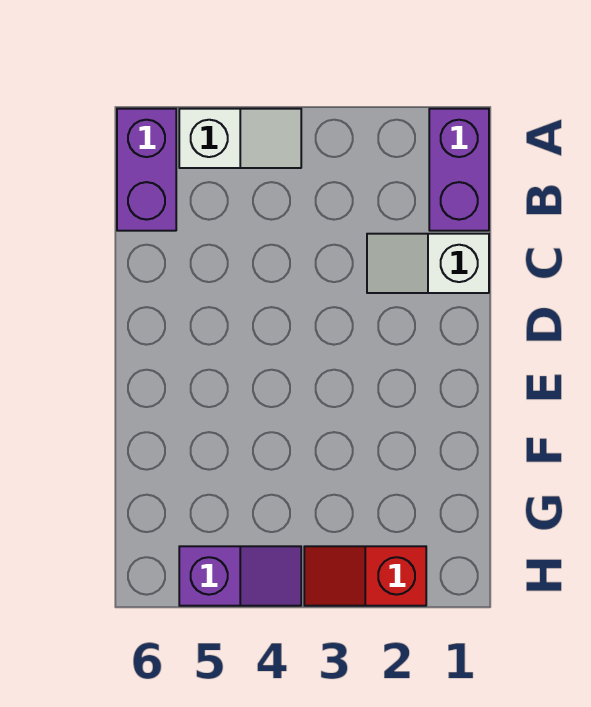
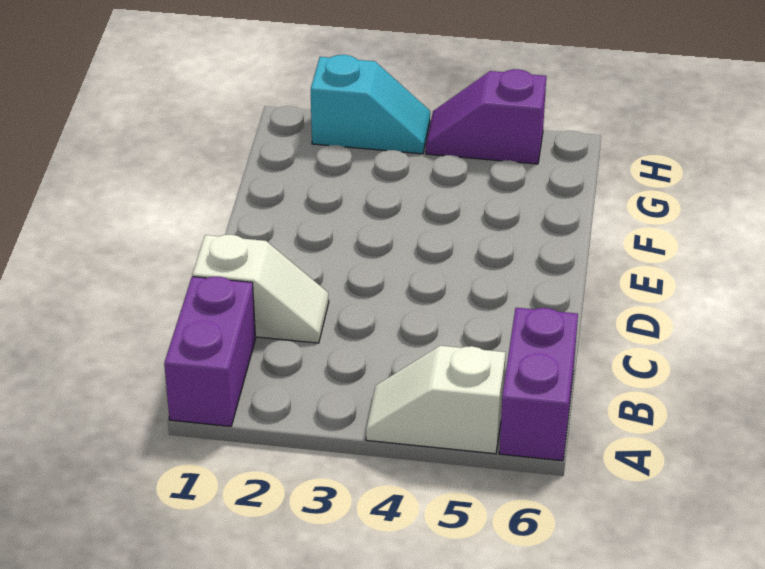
red 1x2 slope [304,546,426,606] -> cyan 1x2 slope [311,55,430,154]

